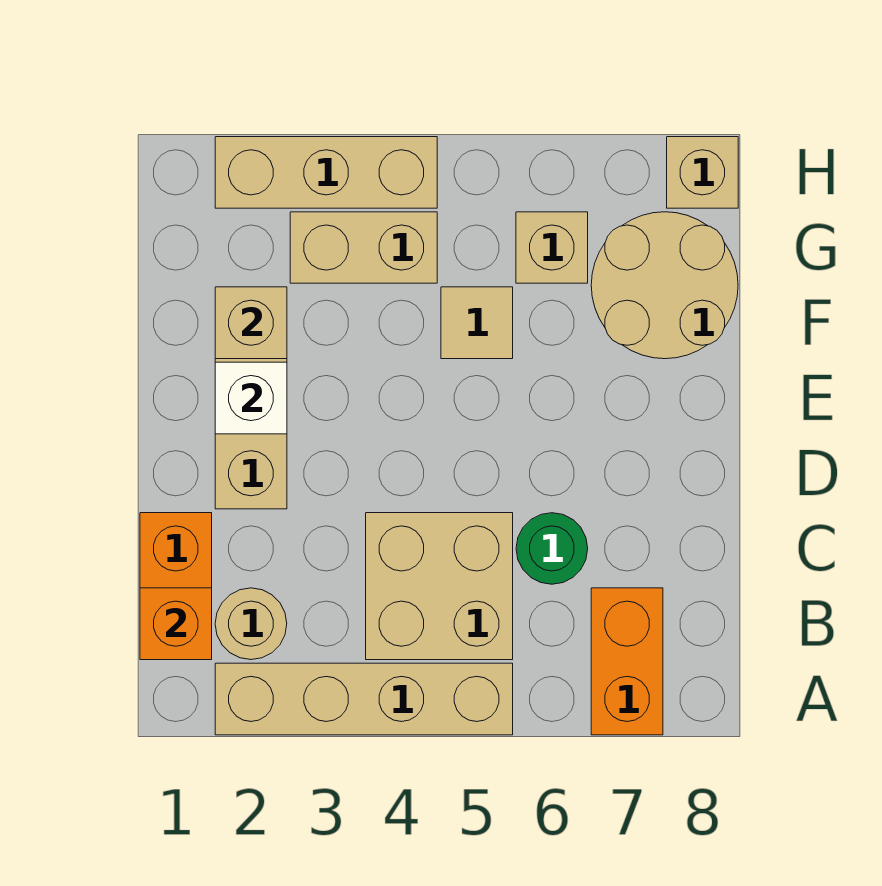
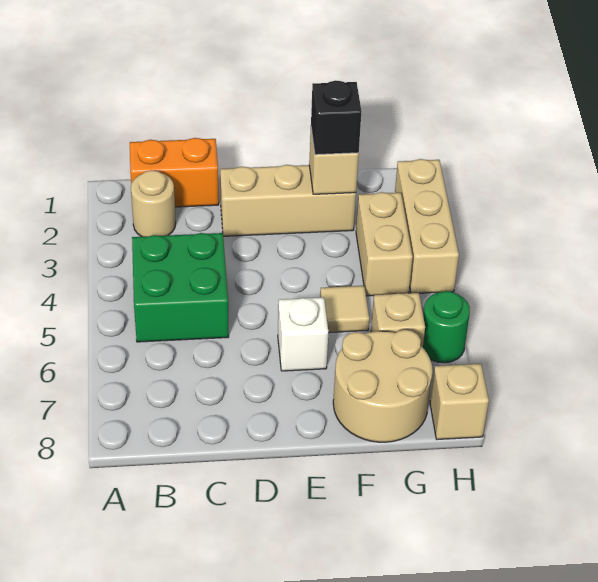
tan 1x4 brick [215,663,513,735] -> none
orange 1x2 brick [591,588,663,735] -> none
orange 1x1 brick [140,588,212,660] -> none
tan 2x2 brick [366,513,513,660] -> green 2x2 brick [132,233,229,342]
green 1x1 round brick [516,513,588,584] -> green 1x1 round brick moved to [423,291,470,363]
white 1x1 brick [215,362,287,434] -> white 1x1 brick moved to [278,297,328,371]
none -> black 1x1 brick [311,81,362,155]

